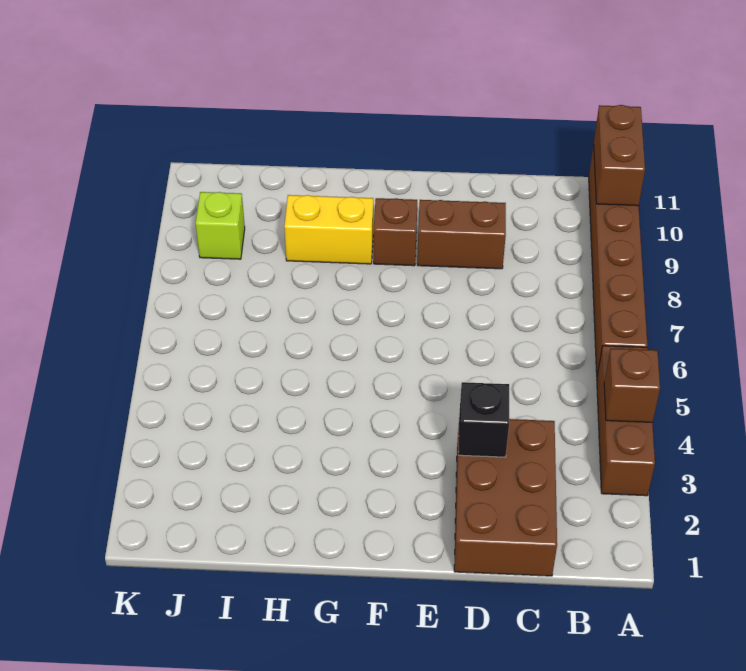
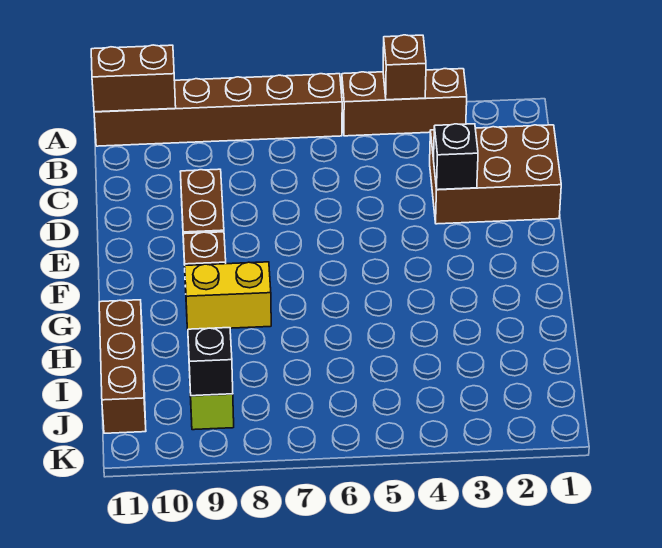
yellow 1x2 brick [284,195,373,264] -> yellow 1x2 brick turned to [185,262,271,330]
none -> brown 1x3 brick [99,300,146,433]
none -> black 1x1 brick [188,328,233,396]

